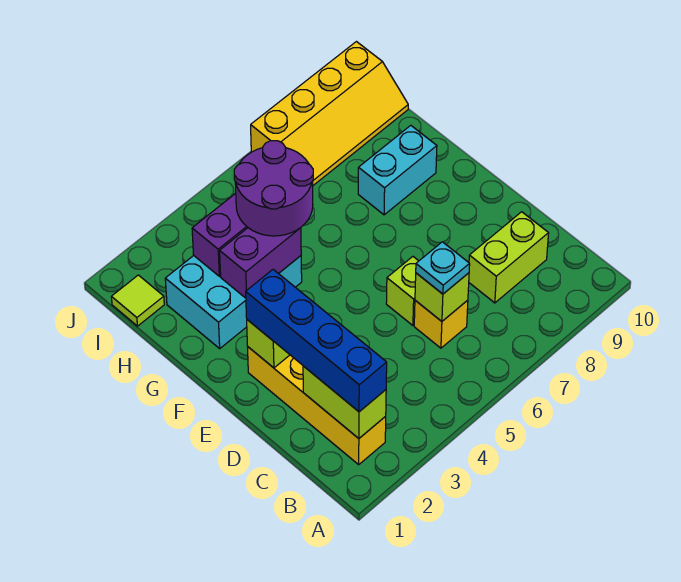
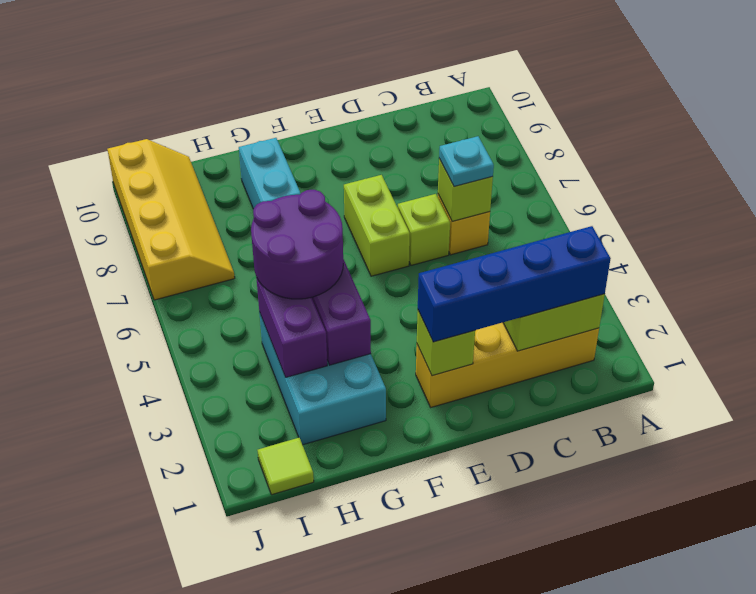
lime 1x2 brick [469,212,549,303] -> lime 1x2 brick moved to [344,175,410,276]

